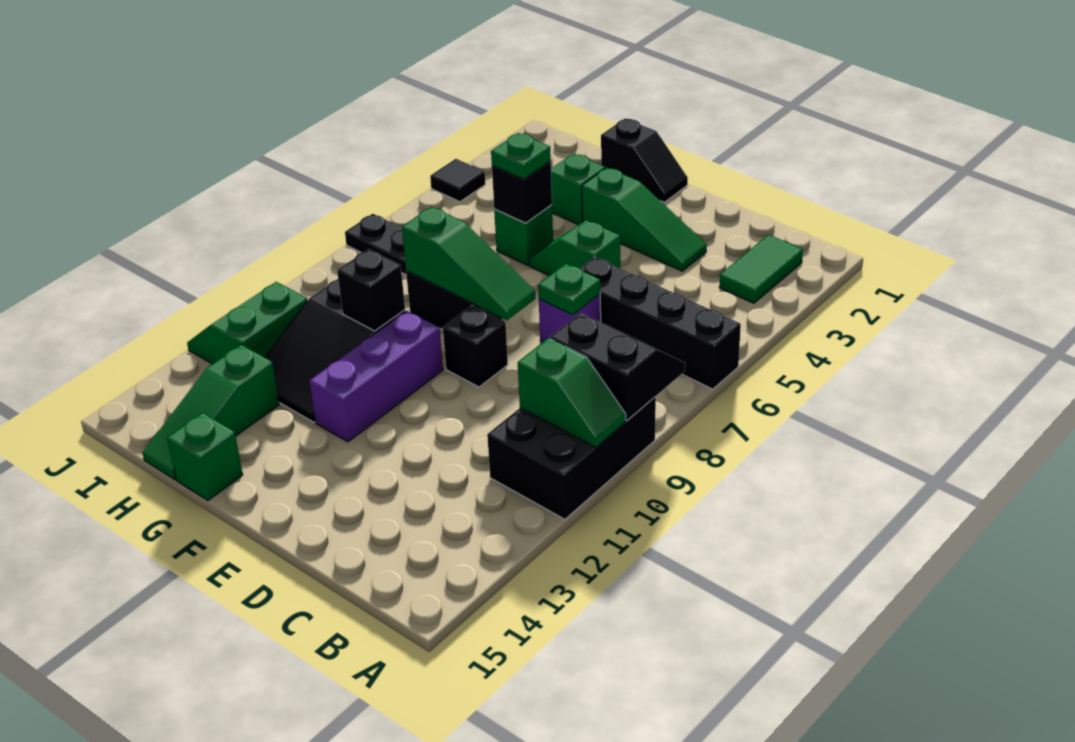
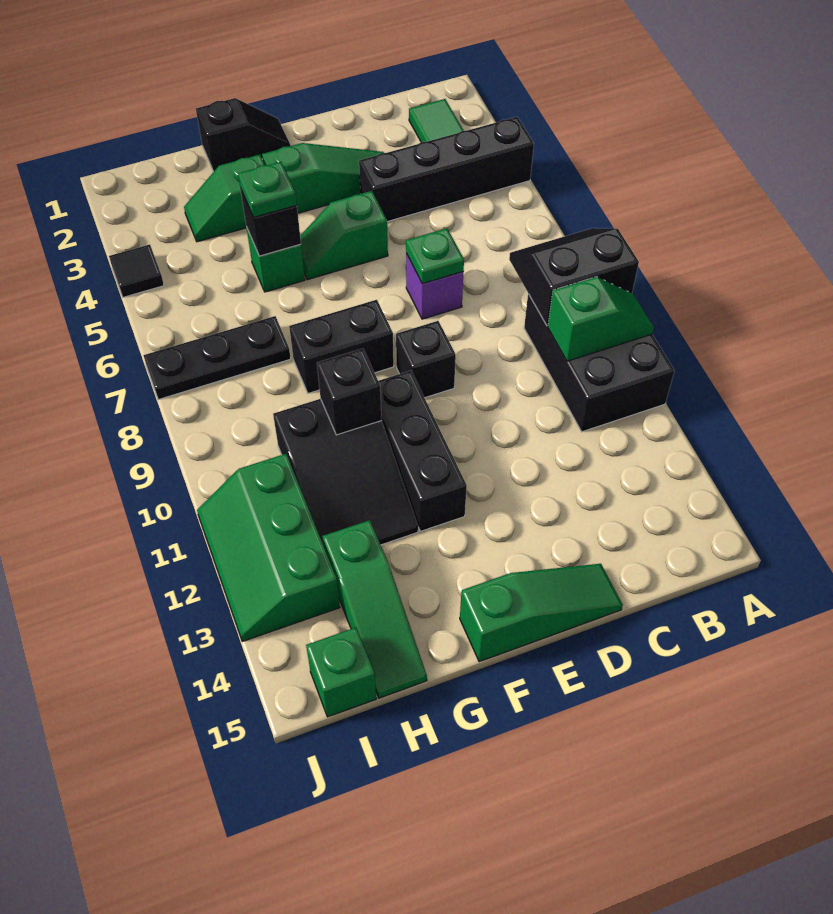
black 1x4 brick [580,257,741,389] -> black 1x4 brick moved to [359,117,534,222]
green 1x3 slope [402,207,535,320] -> green 1x3 slope moved to [460,564,623,662]
purple 1x3 brick [310,311,443,442] -> black 1x3 brick [379,371,467,531]
green 1x1 brick [167,413,243,500] -> green 1x1 brick moved to [306,627,376,717]
green 2x2 slope [187,282,307,364] -> green 2x3 slope [197,454,340,641]

